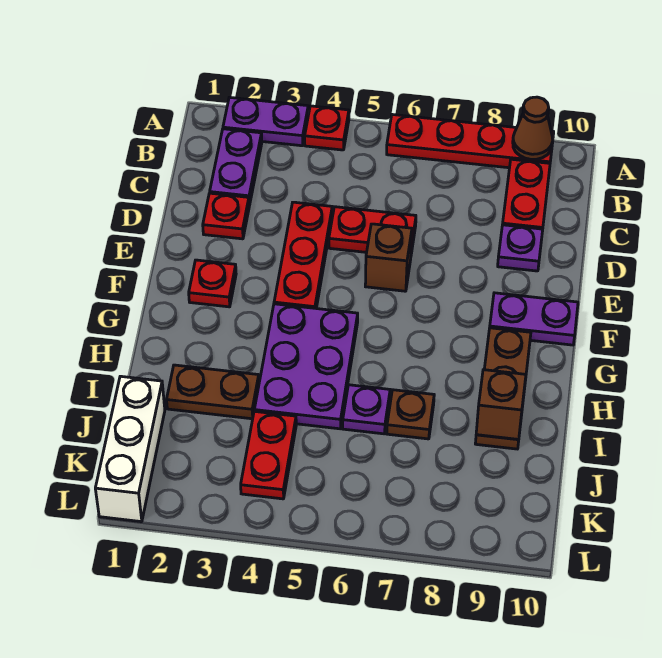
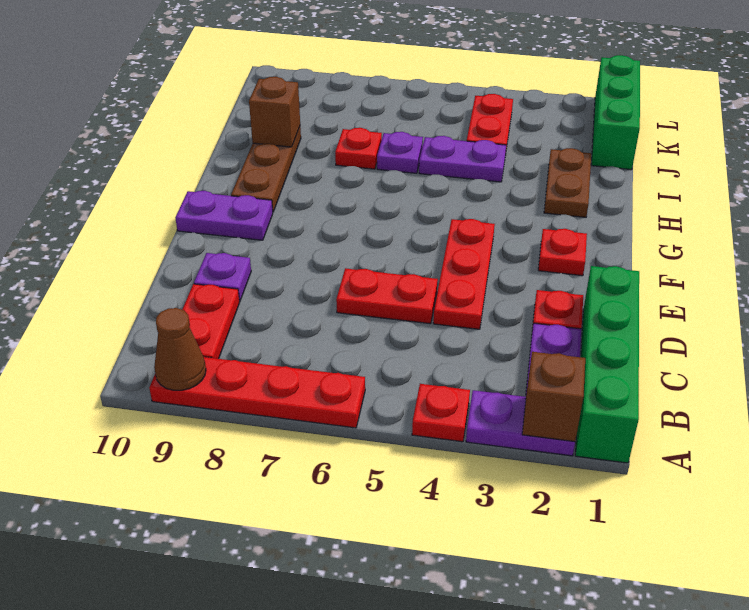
none -> green 1x4 brick [575,266,639,463]
brown 1x1 brick [365,224,412,291] -> brown 1x1 brick moved to [522,352,585,442]
purple 2x3 plate [254,304,358,429] -> purple 1x2 plate [419,136,506,182]
brown 1x2 plate [167,365,259,419] -> brown 1x2 plate turned to [544,148,591,217]
brown 1x1 plate [387,390,434,439] -> red 1x1 plate [335,128,382,169]
white 1x3 brick [95,376,165,522] -> green 1x3 brick [591,55,640,170]

